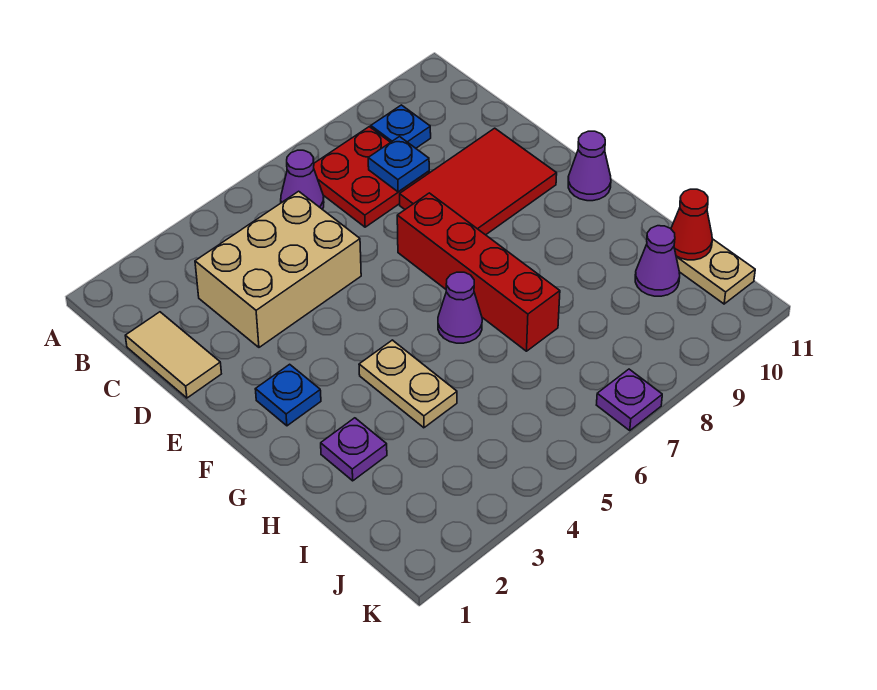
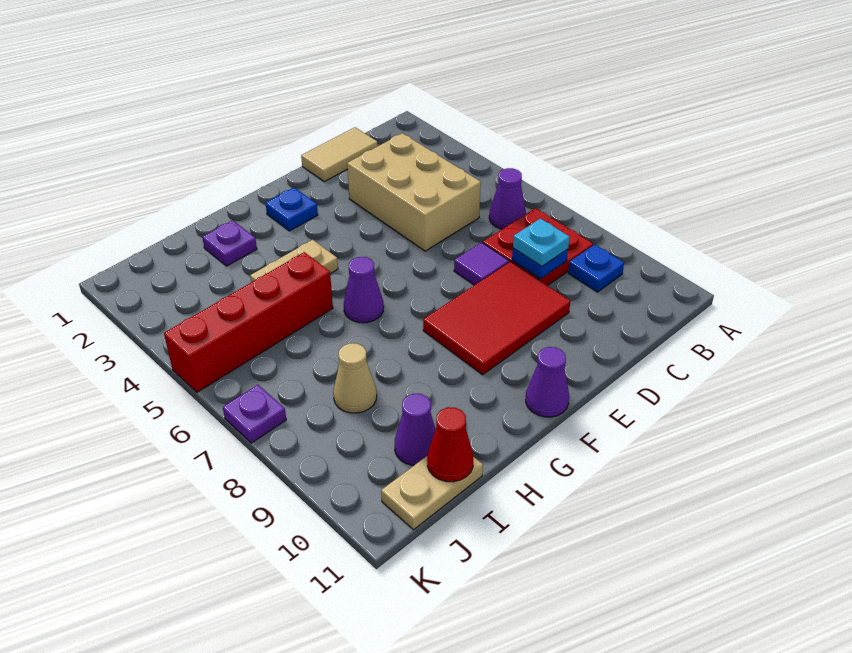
none -> cyan 1x1 plate [513,218,570,266]
none -> purple 1x1 tile [454,243,509,285]
red 2x3 tile [400,128,557,235] -> red 2x3 tile turned to [423,262,570,375]
red 1x4 brick [397,193,560,351] -> red 1x4 brick moved to [164,252,333,392]
none -> tan 1x1 cone [333,343,377,413]

